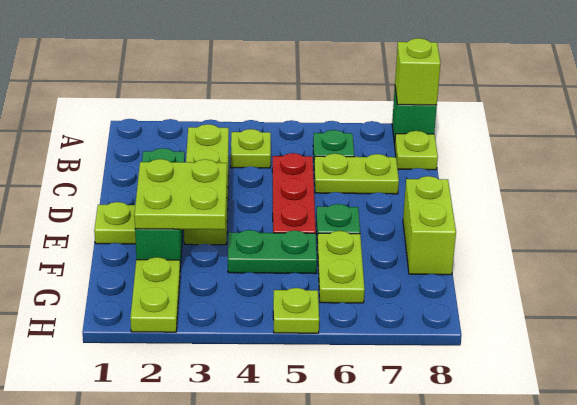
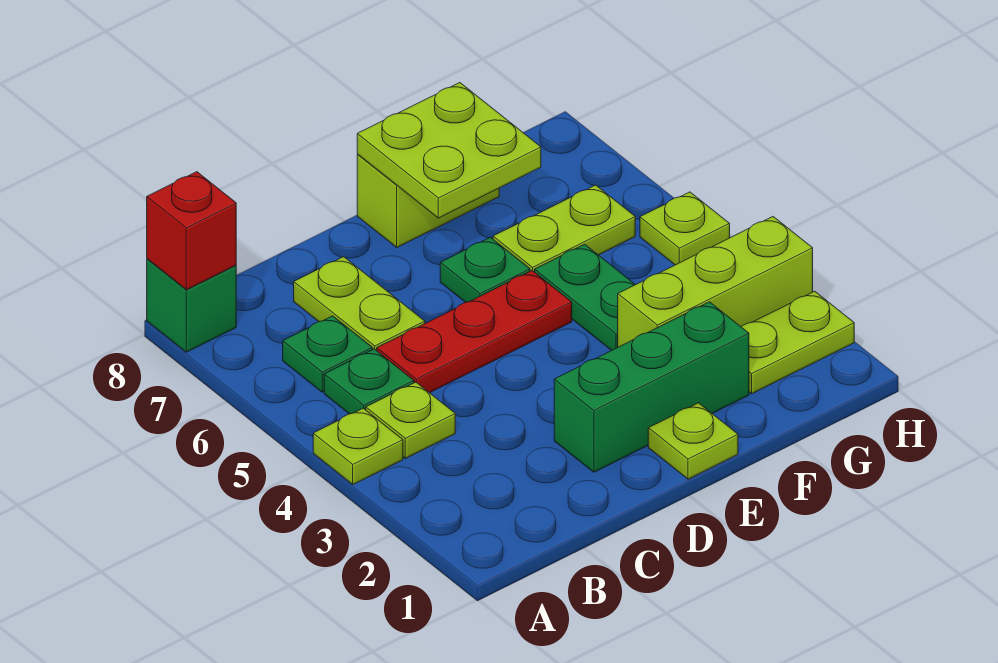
lime 1x1 brick [395,38,441,105] -> red 1x1 brick [147,172,236,290]
none -> green 1x1 plate [324,349,414,414]
lime 1x1 plate [395,131,438,170] -> lime 1x1 plate moved to [313,408,403,484]
lime 1x3 brick [184,124,229,245] -> lime 1x3 brick moved to [618,217,813,347]
lime 2x2 plate [134,159,227,230] -> lime 2x2 plate moved to [357,83,541,218]

